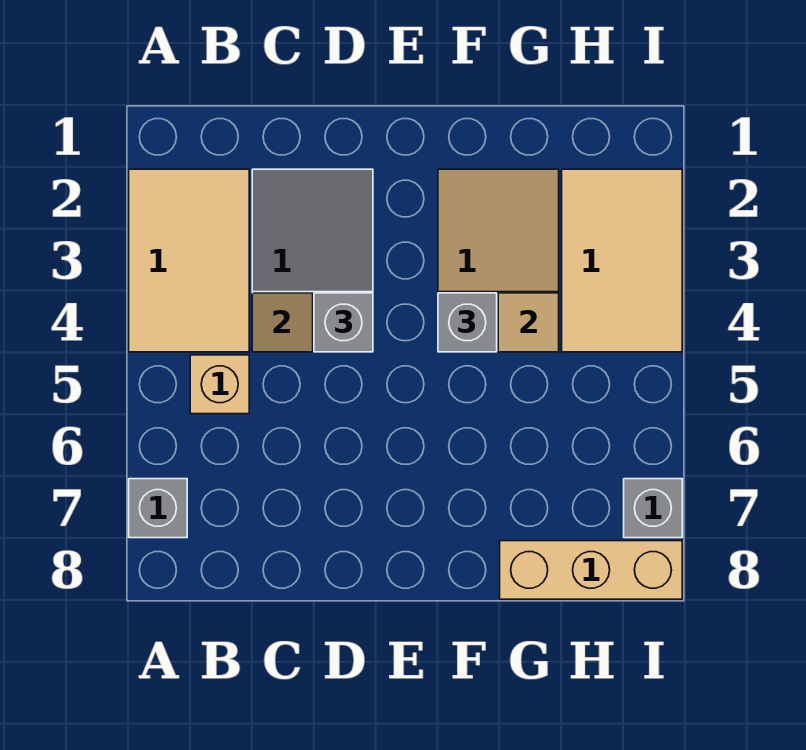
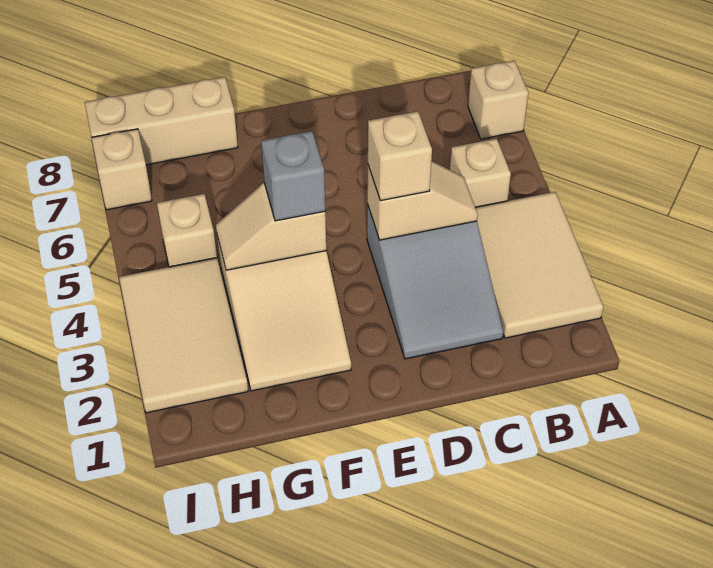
grey 1x1 brick [129,479,187,538] -> tan 1x1 brick [468,61,528,139]
grey 1x1 brick [314,293,373,352] -> tan 1x1 brick [368,111,432,201]
none -> tan 1x1 brick [157,194,217,267]
grey 1x1 brick [624,479,682,538] -> tan 1x1 brick [91,129,152,210]

